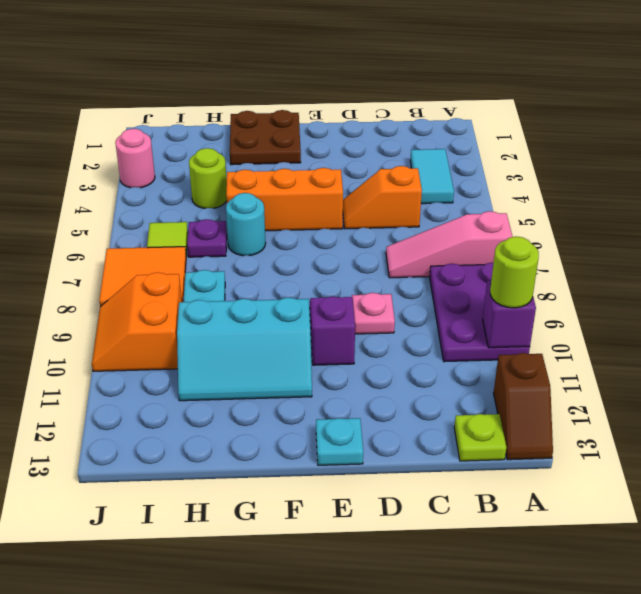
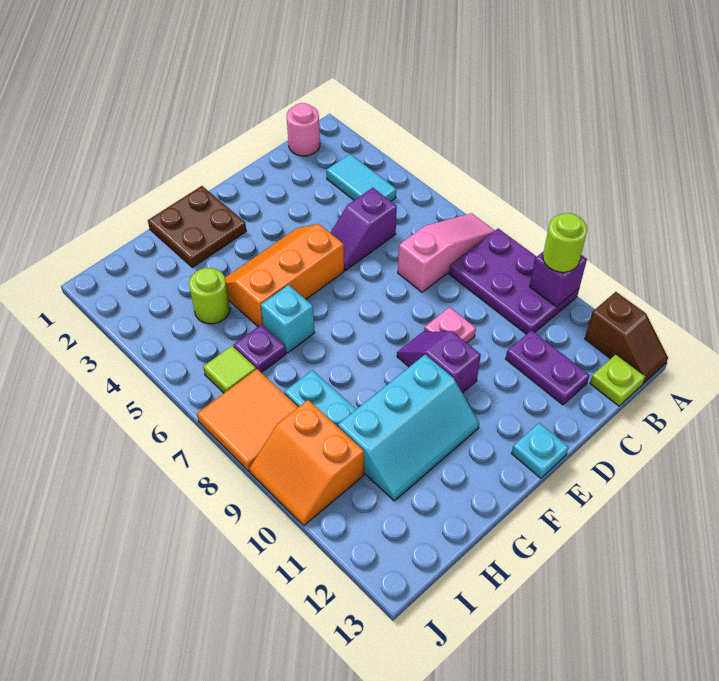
pink 1x3 slope [386,211,513,278] -> pink 1x3 slope turned to [398,213,495,292]
orange 1x2 slope [343,166,422,229] -> purple 1x2 slope [330,188,397,271]
none -> purple 1x2 plate [506,330,589,405]
cyan 1x1 round brick [226,193,266,256] -> cyan 1x1 brick [261,285,315,353]
pink 1x1 round brick [115,129,155,188] -> pink 1x1 round brick moved to [287,103,320,156]

